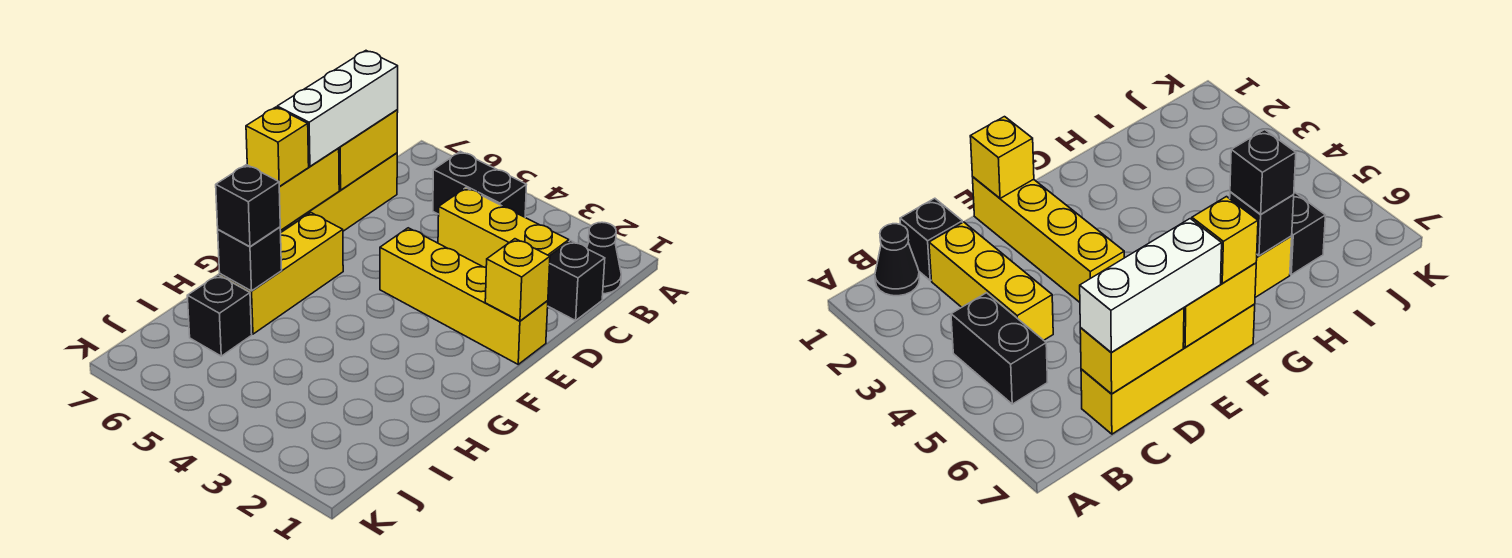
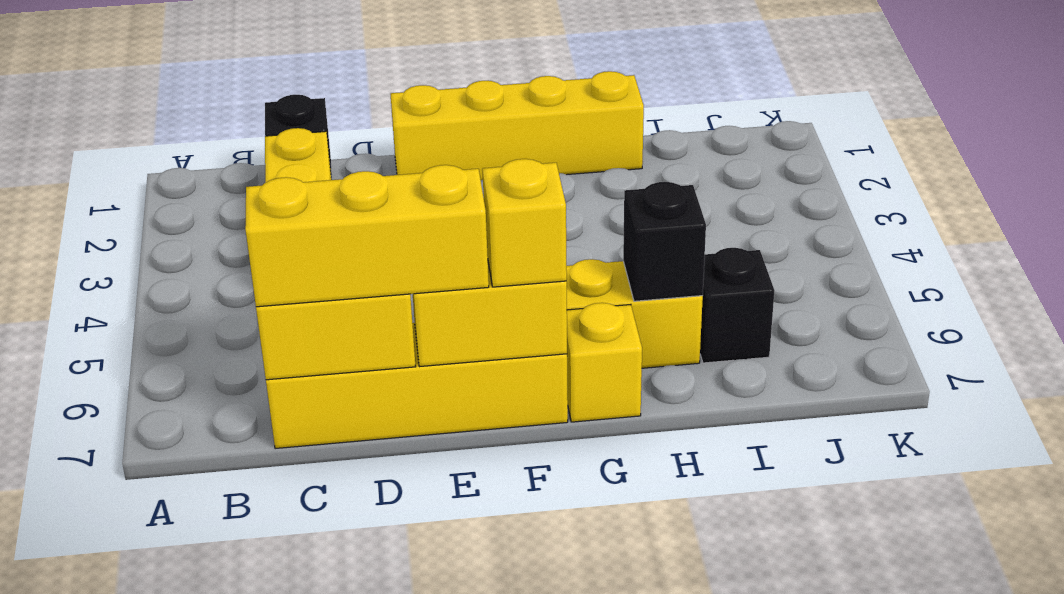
black 1x1 cone [587,222,621,294] -> none
black 1x2 brick [433,151,526,217] -> none
white 1x3 brick [277,51,398,166] -> yellow 1x3 brick [245,165,489,307]
yellow 1x4 brick [380,228,548,364] -> yellow 1x4 brick turned to [390,71,644,180]
yellow 1x1 brick [485,239,550,321] -> yellow 1x1 brick moved to [567,303,642,422]
black 1x1 brick [216,165,280,247] -> none

